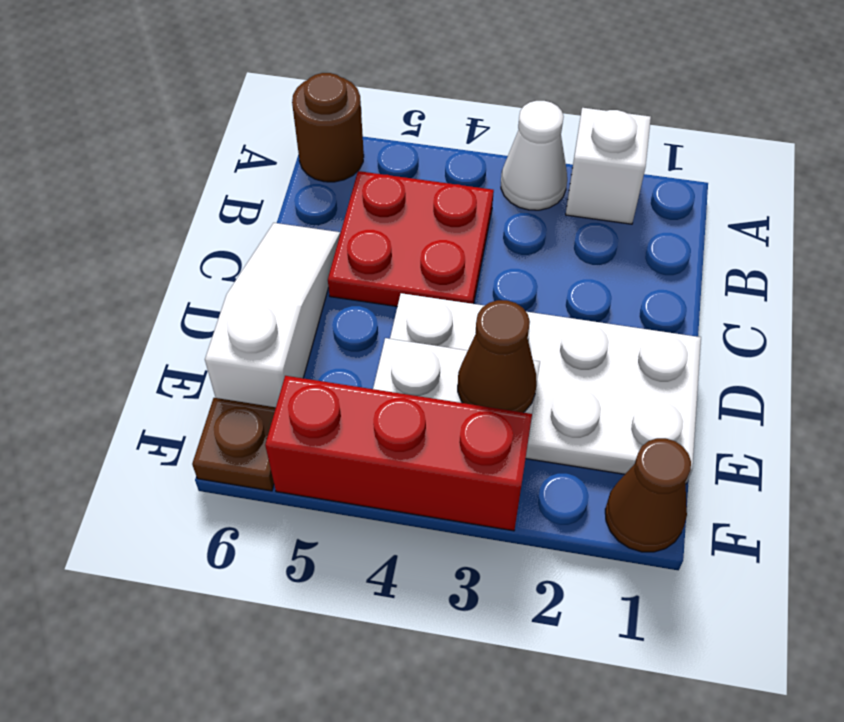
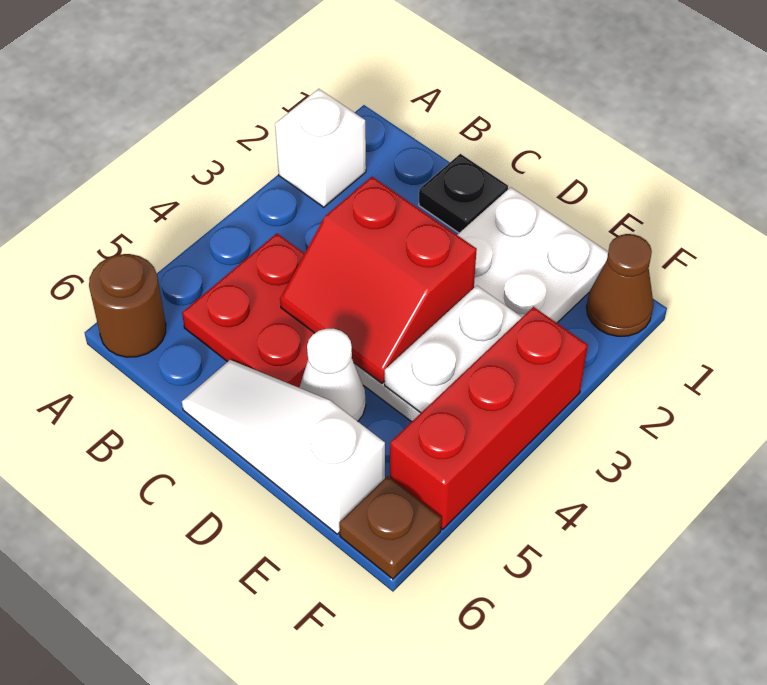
white 1x1 cone [501,101,567,210] -> white 1x1 cone moved to [299,329,366,421]
none -> black 1x1 plate [419,154,508,233]
none -> red 2x2 slope [280,177,477,383]
brown 1x1 cone [458,300,537,413] -> none

